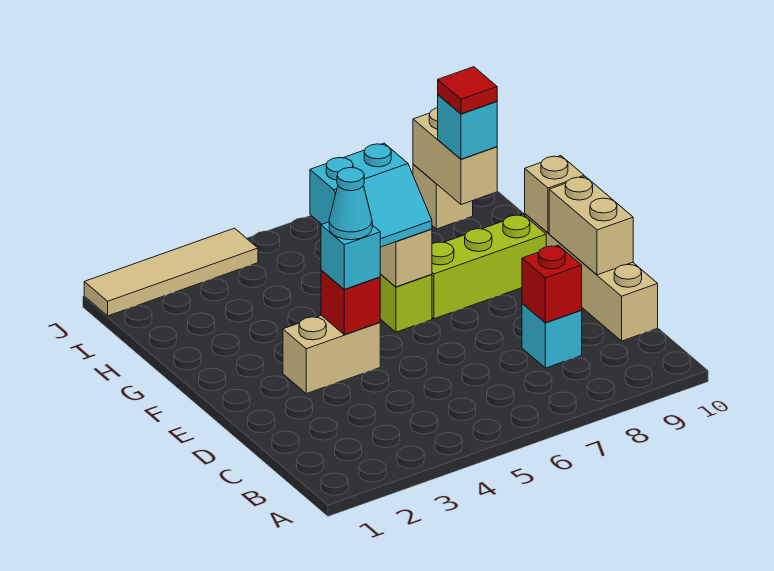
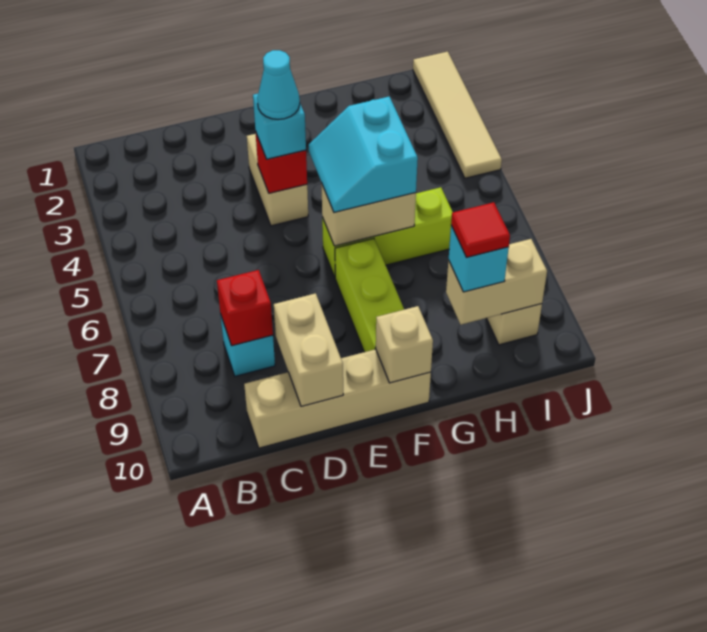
tan 1x2 brick [549,176,633,275] -> tan 1x2 brick turned to [274,293,343,407]

